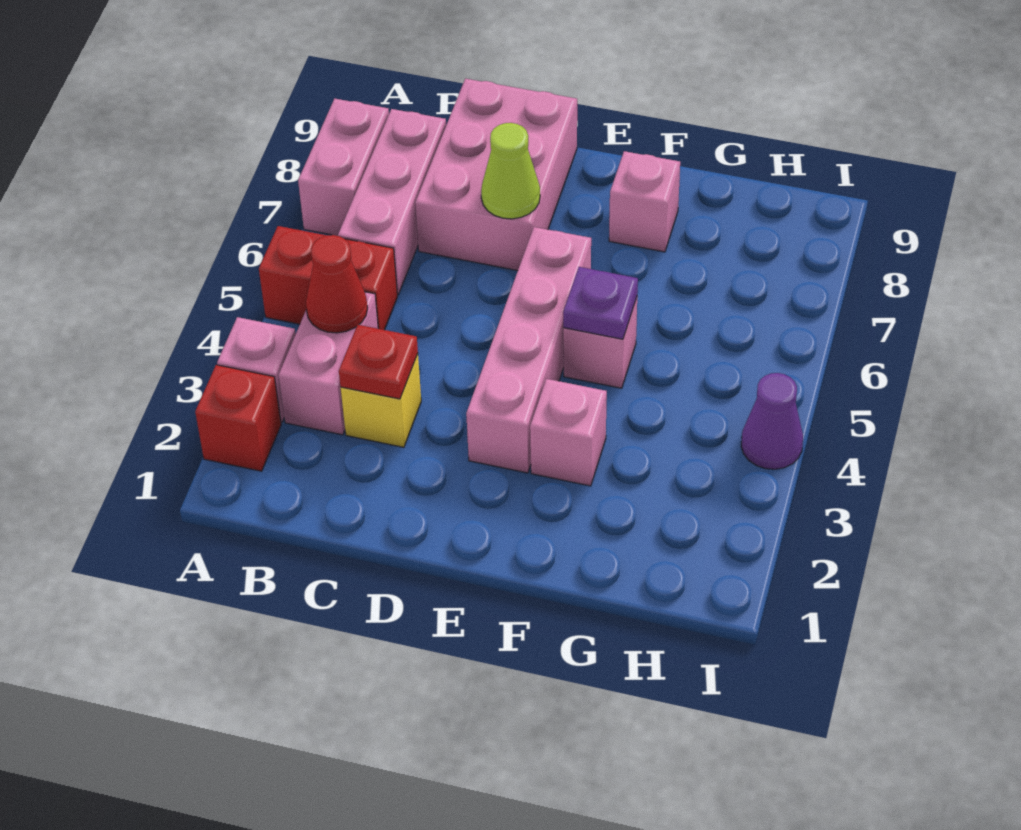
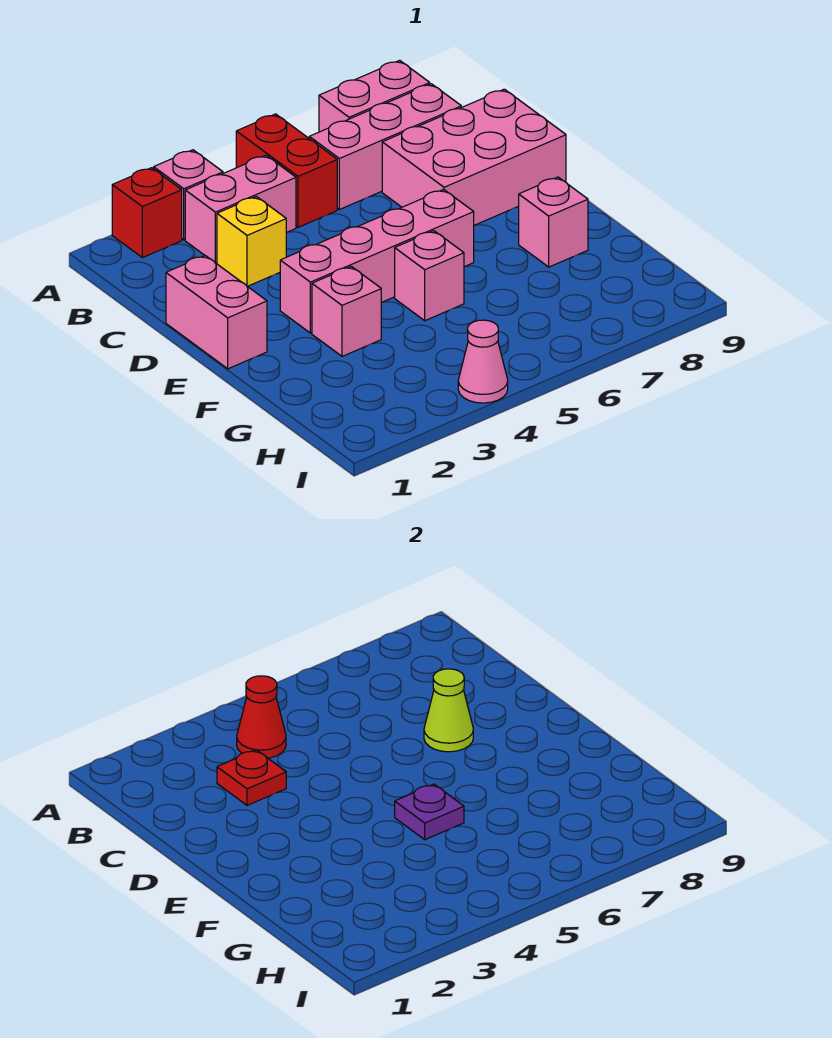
none -> pink 1x2 brick [166,256,267,369]
purple 1x1 cone [741,373,803,469] -> pink 1x1 cone [458,320,508,403]

